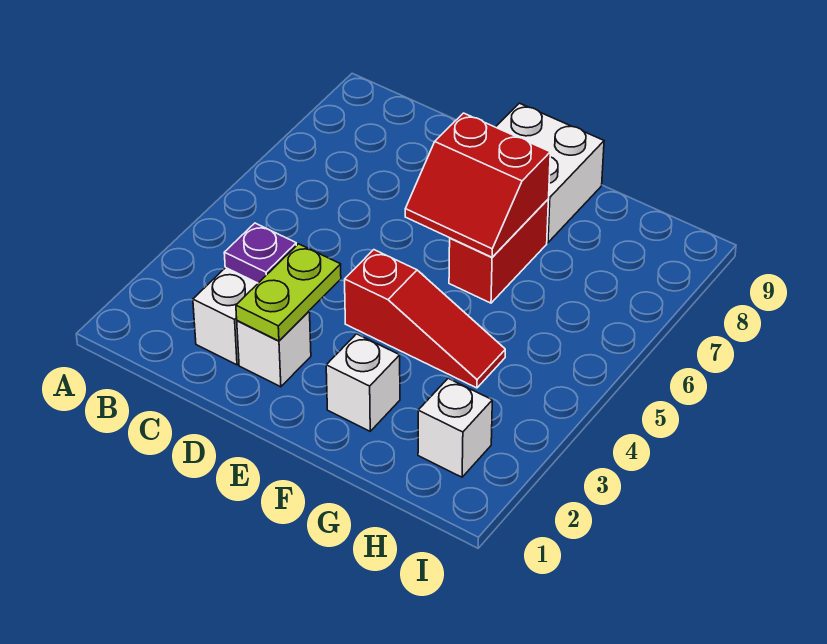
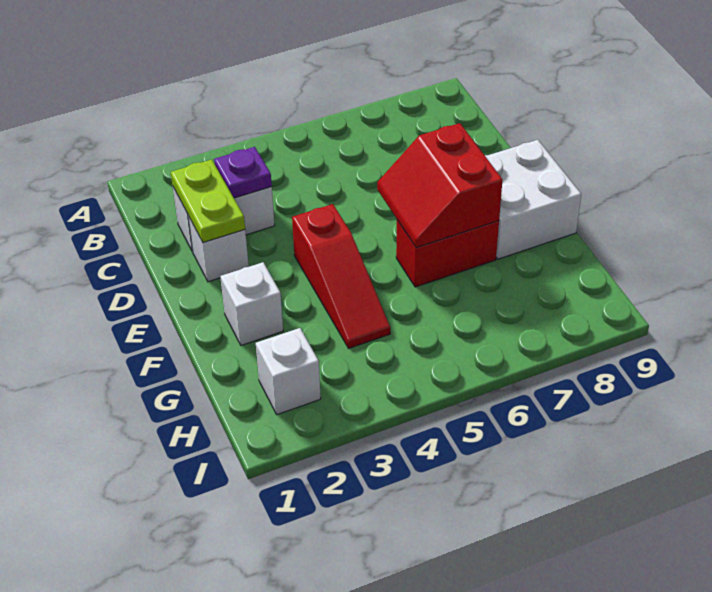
lime 1x2 plate [236,244,341,341] -> lime 1x2 plate turned to [171,160,245,242]

